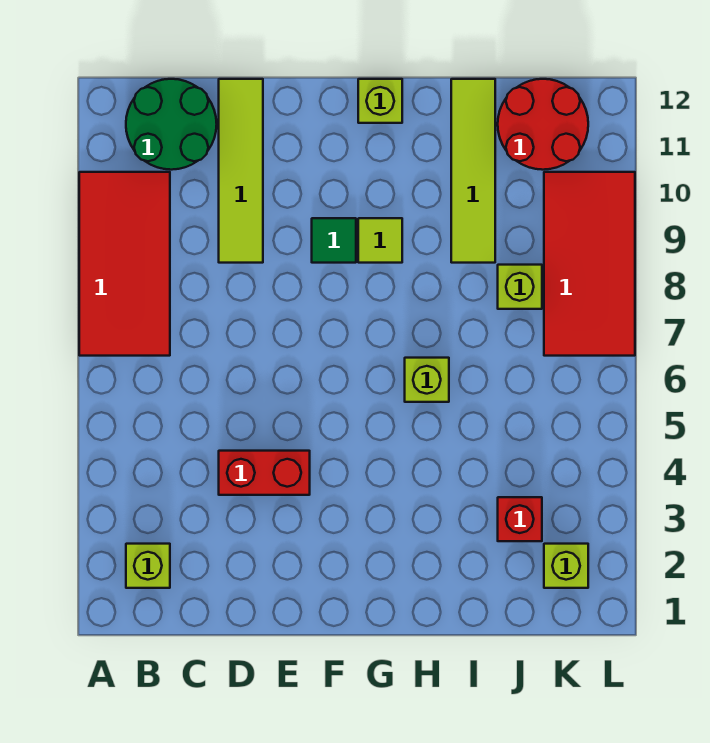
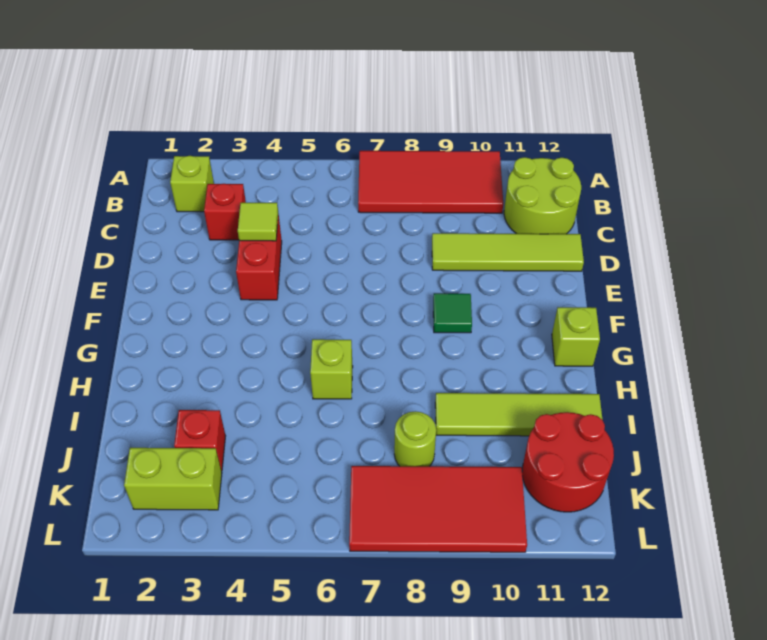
green 2x2 round brick [126,79,217,170] -> lime 2x2 round brick [504,157,581,234]
none -> red 1x1 brick [204,184,246,240]
lime 1x1 tile [358,218,402,263] -> lime 1x1 tile moved to [238,203,278,241]
lime 1x1 brick [498,265,542,309] -> lime 1x1 round brick [394,411,436,466]
lime 1x1 brick [544,544,588,588] -> lime 1x2 brick [124,448,222,510]

